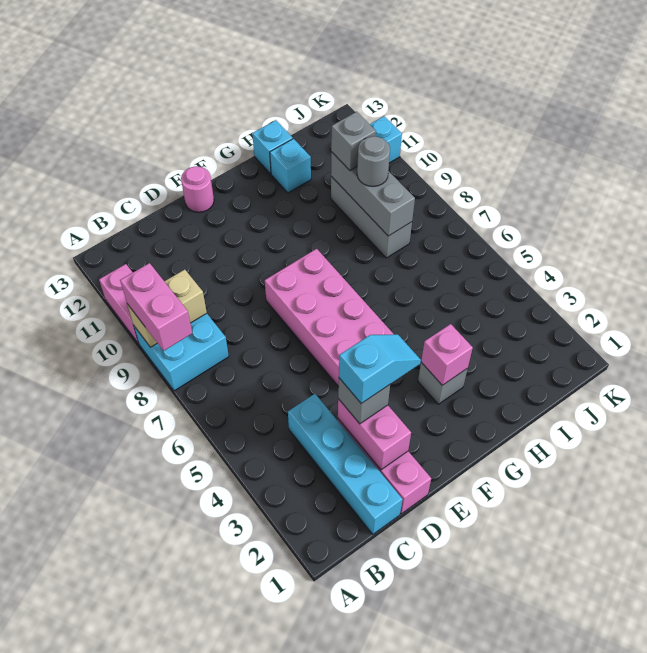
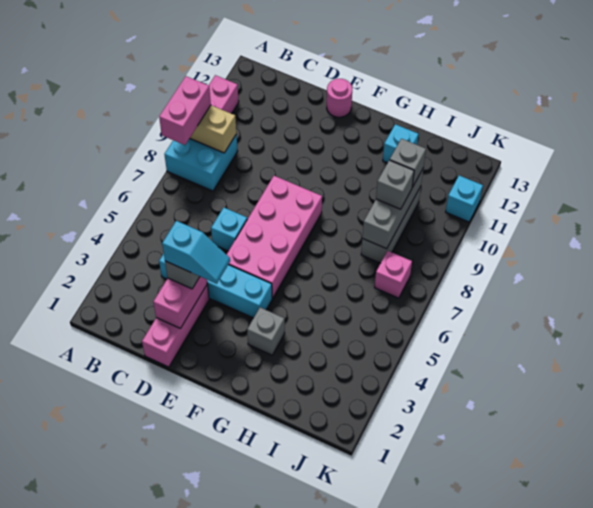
cyan 1x4 brick [288,394,403,534] -> cyan 1x4 brick turned to [159,254,272,318]
pink 1x1 brick [421,324,473,385] -> pink 1x1 brick moved to [375,251,412,298]
cyan 1x1 brick [252,120,293,174] -> cyan 1x1 brick moved to [211,208,247,251]
grey 1x1 round brick [357,136,390,186] -> grey 1x1 brick [376,160,414,209]

